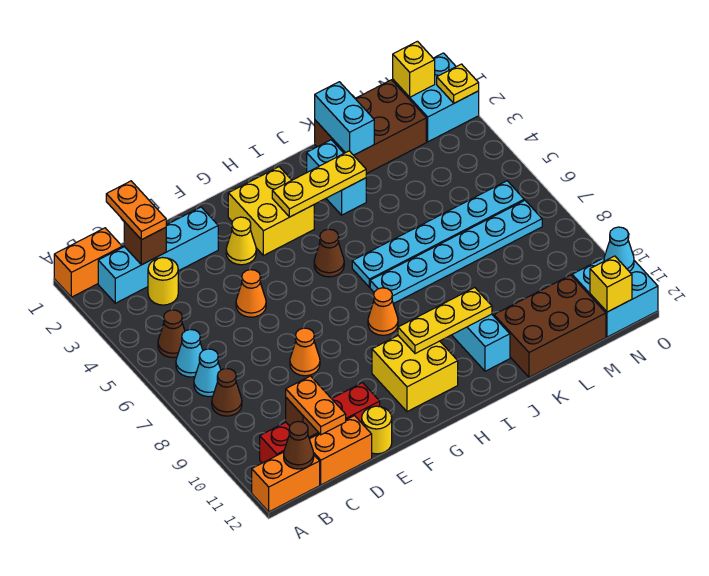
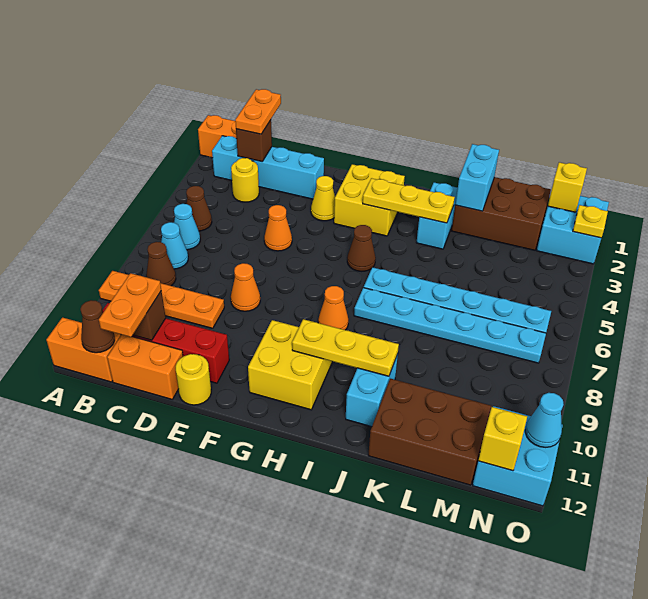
none -> orange 1x4 plate [99,271,224,328]

